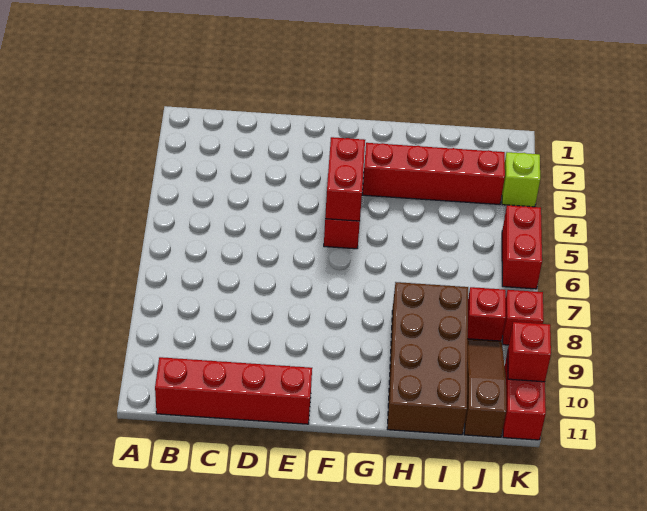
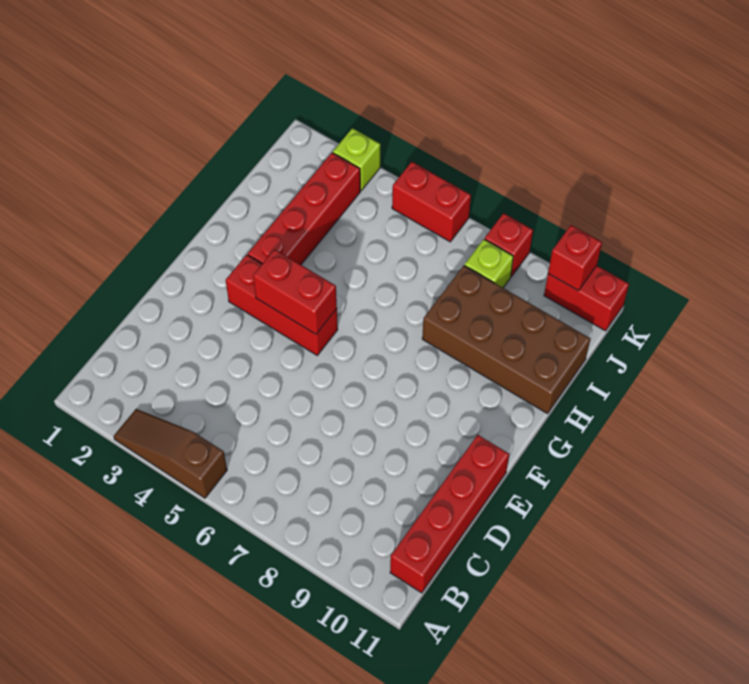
red 1x1 brick [468,287,506,341] -> lime 1x1 brick [465,239,514,288]
brown 1x3 slope [464,339,506,437] -> brown 1x3 slope moved to [114,409,227,498]

